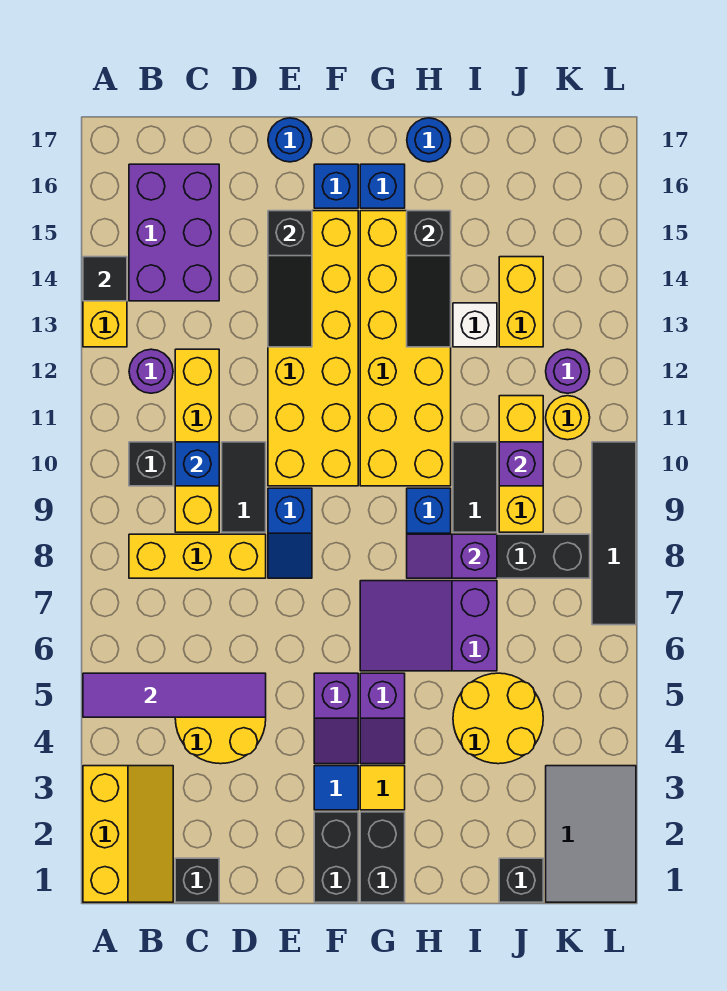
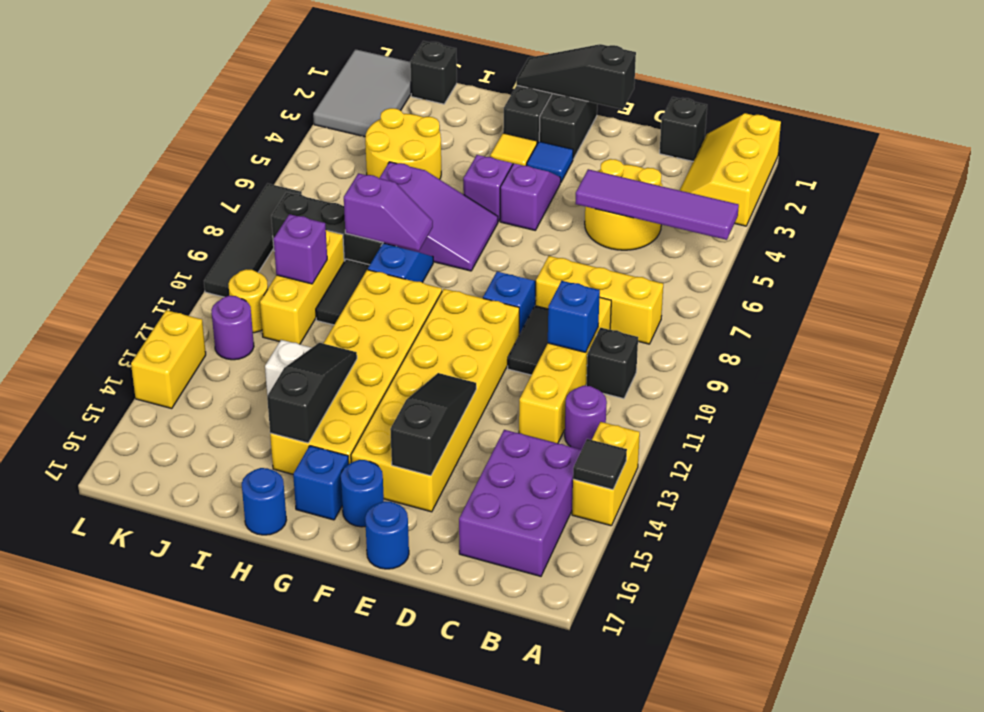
none -> black 1x3 slope [516,44,636,109]
blue 1x1 brick [314,164,358,208] -> blue 1x1 round brick [341,460,384,527]
yellow 1x2 brick [499,257,543,347] -> yellow 1x2 brick moved to [131,310,206,409]

